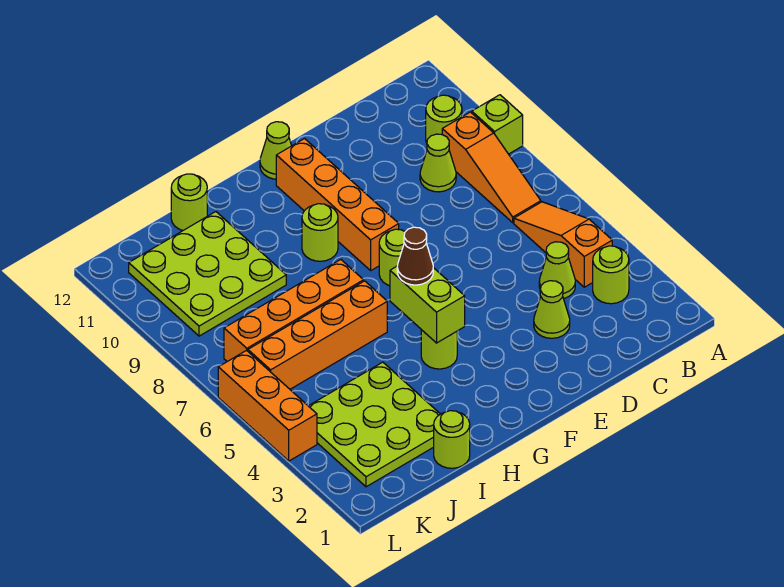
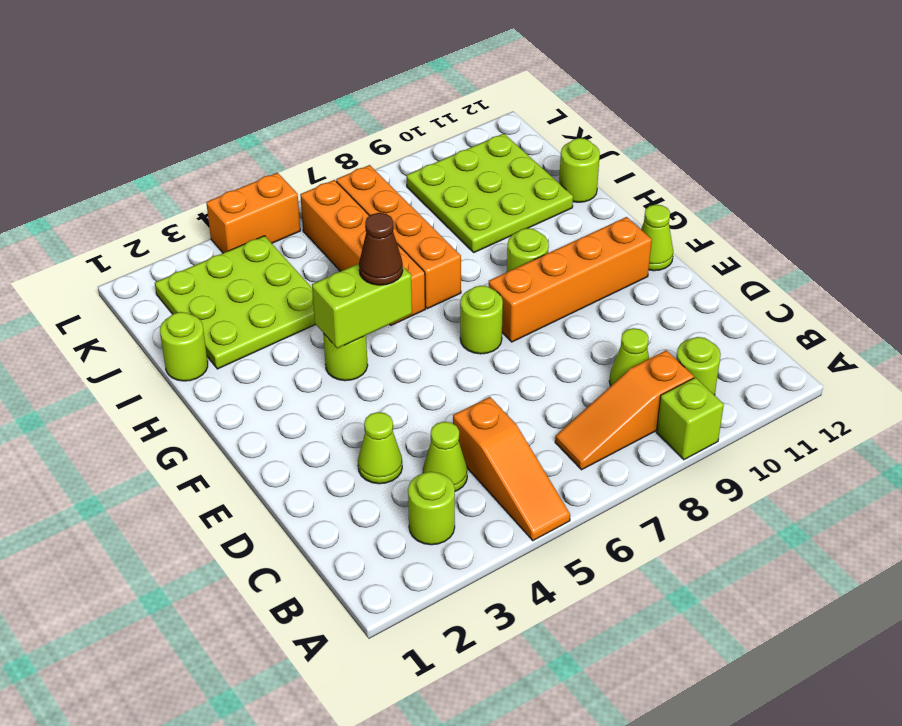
orange 1x3 slope [514,202,612,287] -> orange 1x3 slope turned to [453,397,570,541]
orange 1x3 brick [218,350,317,461] -> orange 1x2 brick [206,173,300,253]

